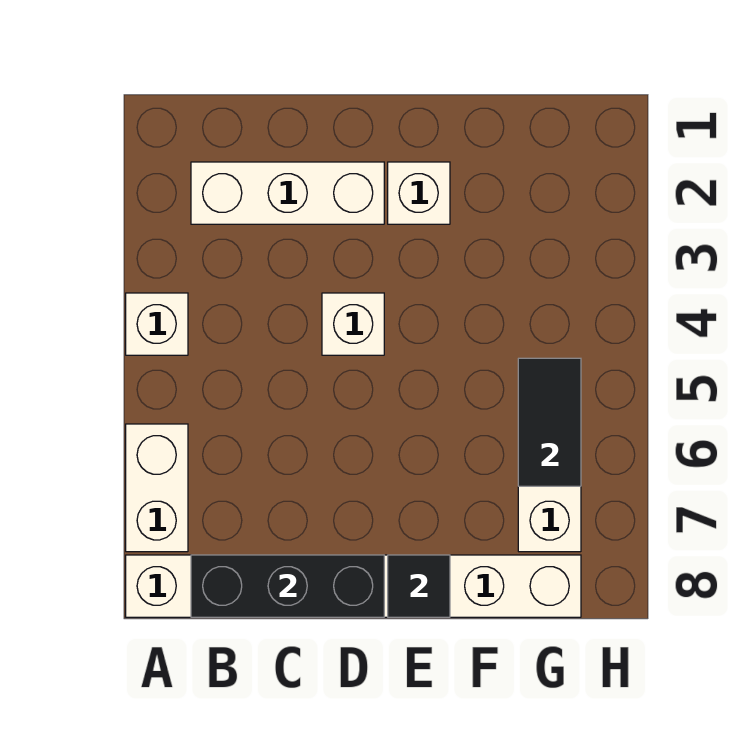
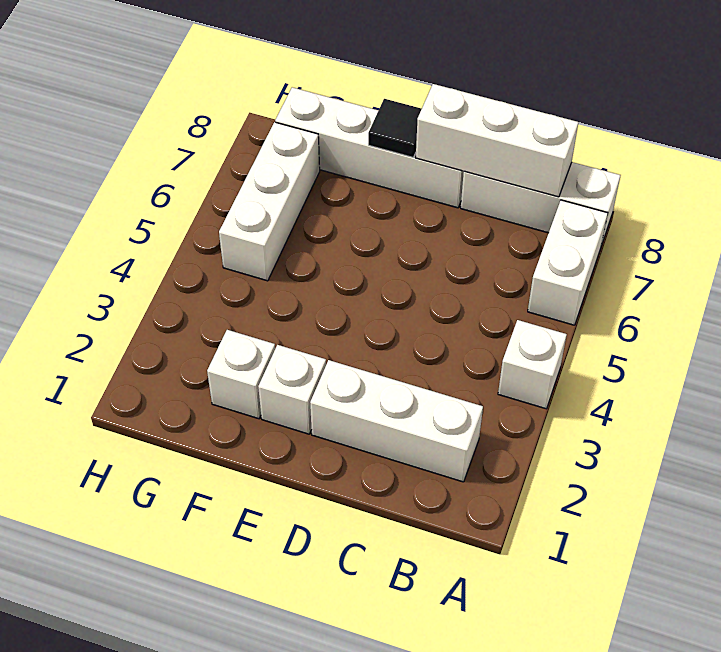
black 1x3 brick [191,555,384,617] -> white 1x3 brick [416,84,578,197]
white 1x1 brick [322,293,384,355] -> white 1x1 brick moved to [207,330,275,419]
black 1x2 tile [518,358,581,486] -> none

